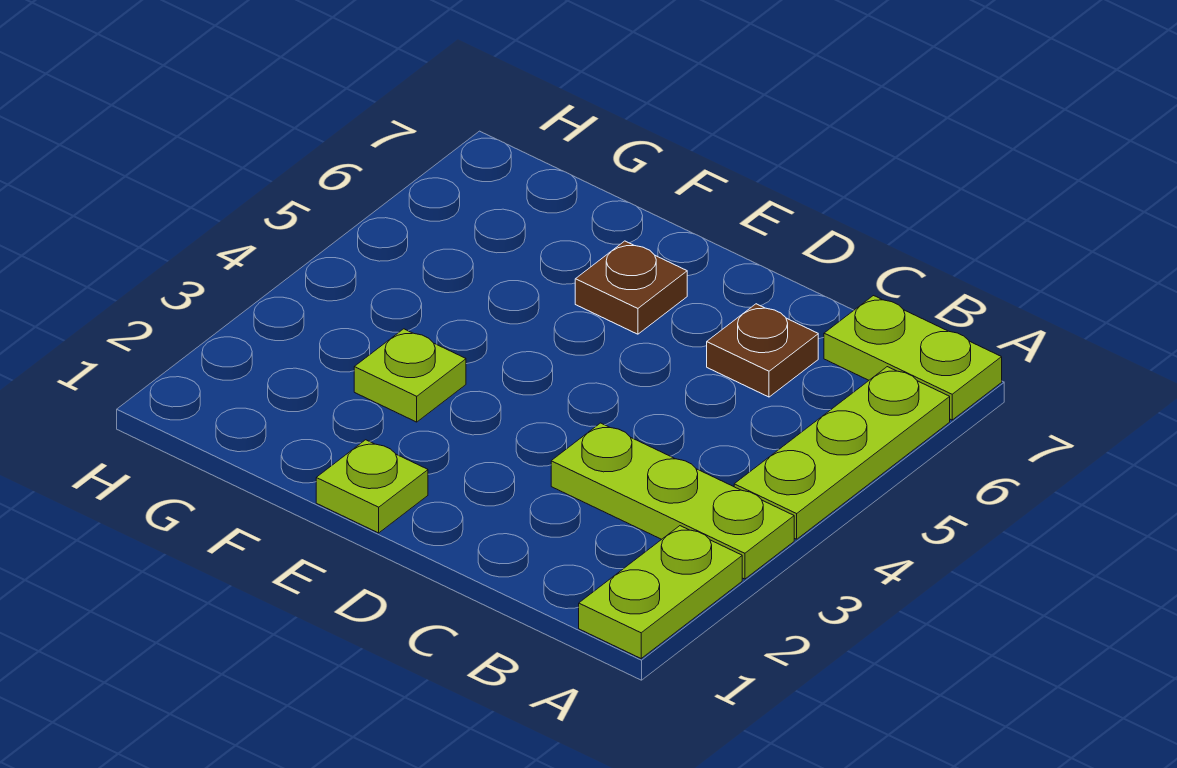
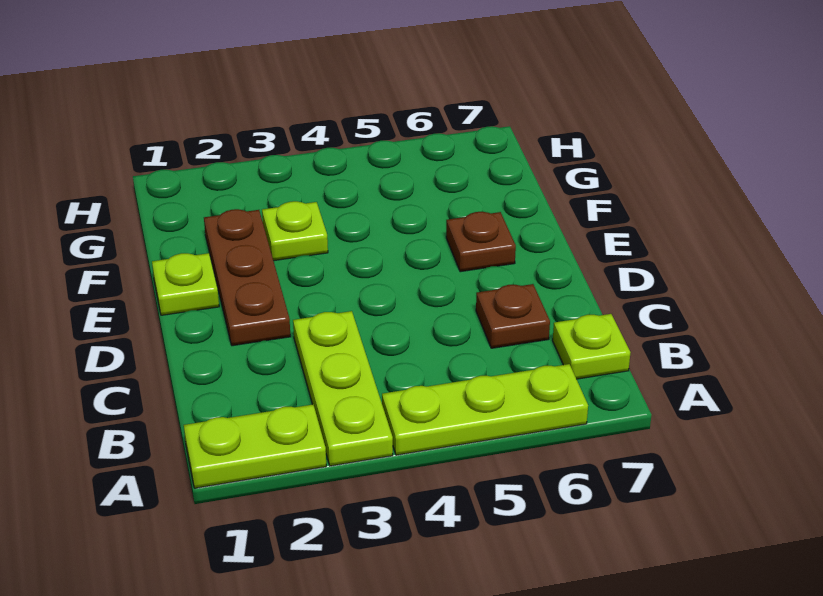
lime 1x2 plate [824,296,1002,420] -> lime 1x1 plate [553,314,630,379]
none -> brown 1x3 plate [204,209,291,346]

